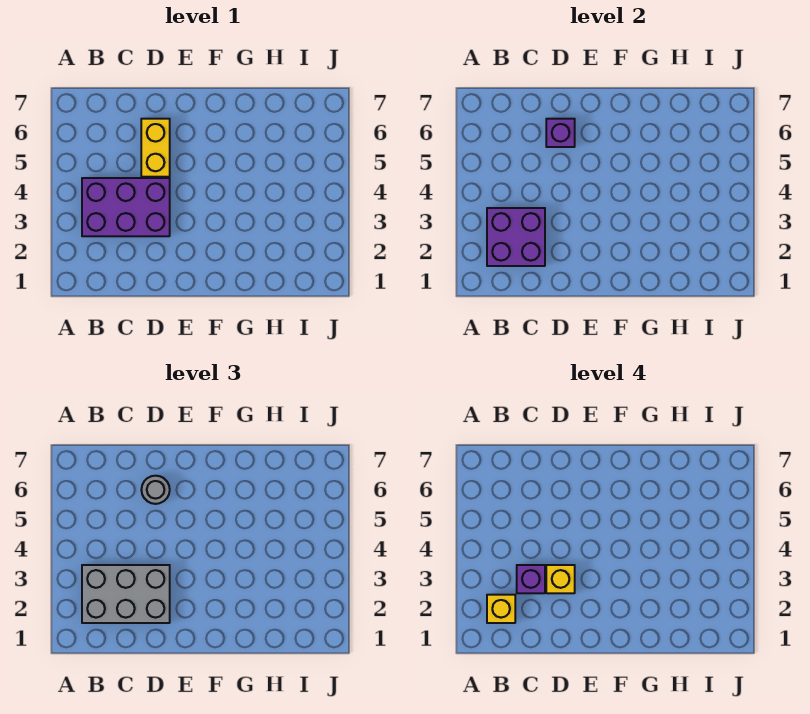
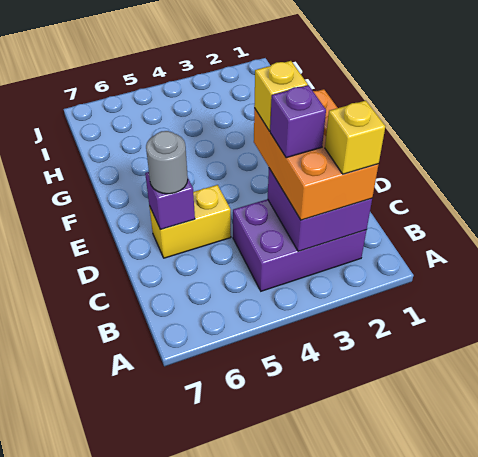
grey 2x3 brick [82,565,170,623] -> orange 2x3 brick [254,89,379,220]
purple 2x3 brick [82,178,170,236] -> purple 2x3 brick turned to [233,199,366,291]

